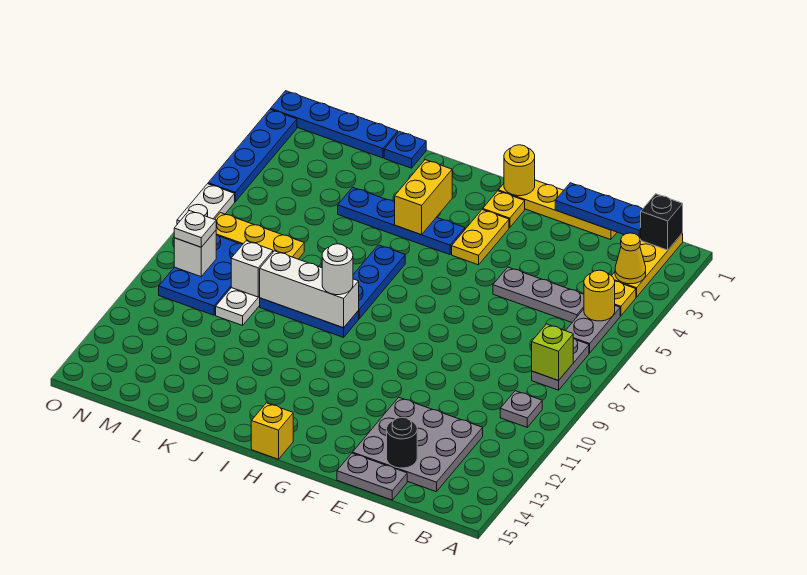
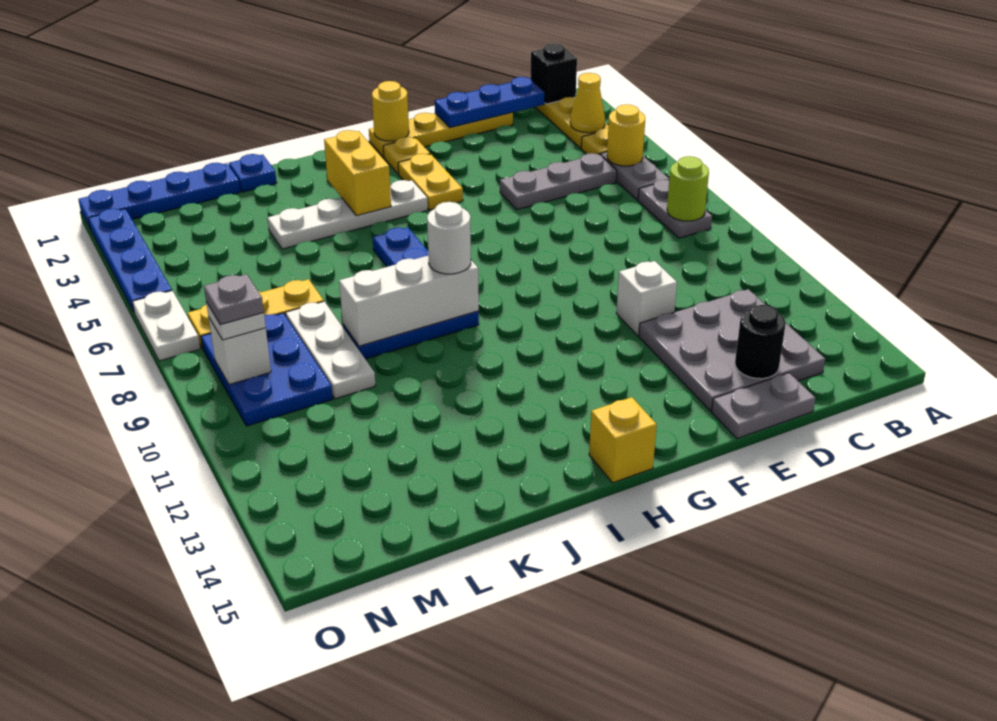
lime 1x1 brick [532,324,573,381] -> lime 1x1 round brick [667,156,709,221]
grey 1x1 plate [500,391,542,427] -> grey 1x1 plate moved to [204,274,264,325]
blue 1x4 plate [338,187,465,255] -> white 1x4 plate [268,180,428,249]
white 1x1 brick [231,241,273,297] -> white 1x1 brick moved to [616,261,677,336]

